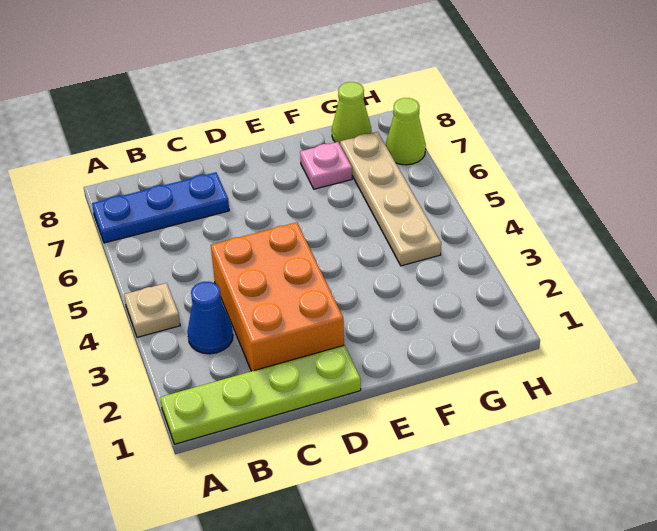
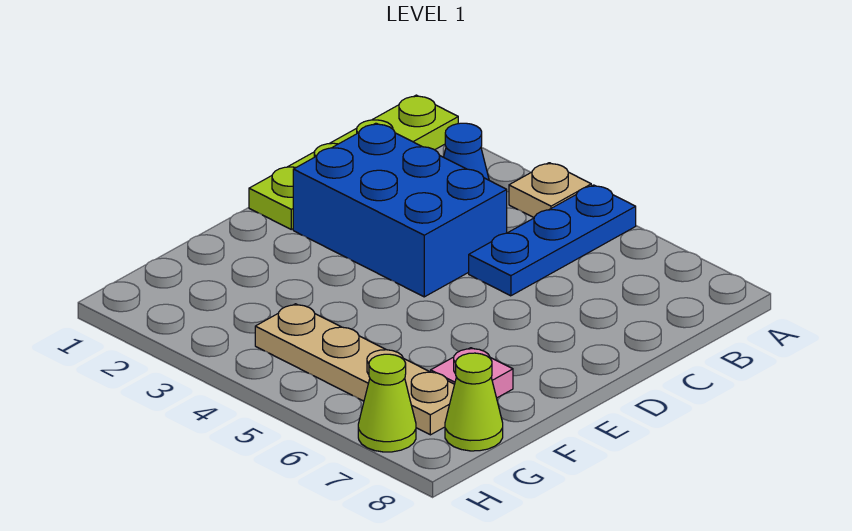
blue 1x3 plate [92,172,229,243] -> blue 1x3 plate moved to [469,185,636,296]
orange 2x3 brick [211,222,344,371] -> blue 2x3 brick [293,123,507,297]

